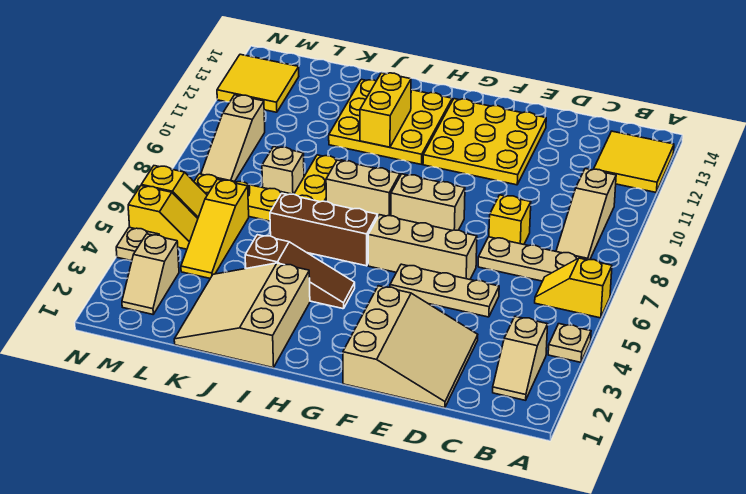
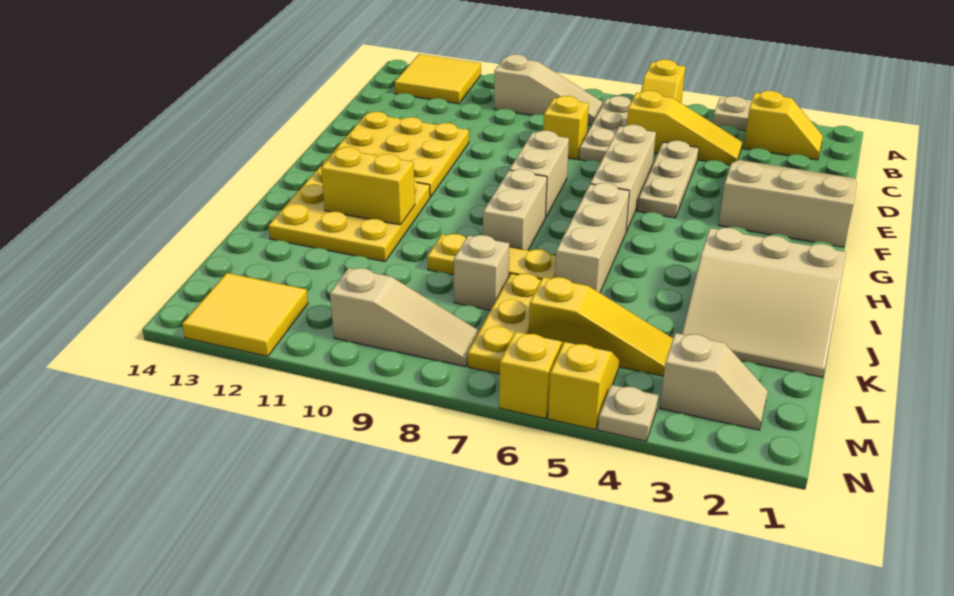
tan 1x2 slope [493,316,548,400] -> yellow 1x2 slope [744,91,823,160]
none -> yellow 1x3 slope [627,91,742,165]
brown 1x3 slope [245,235,355,309] -> none
brown 1x3 brick [270,193,378,266] -> tan 1x3 brick [555,183,629,293]

